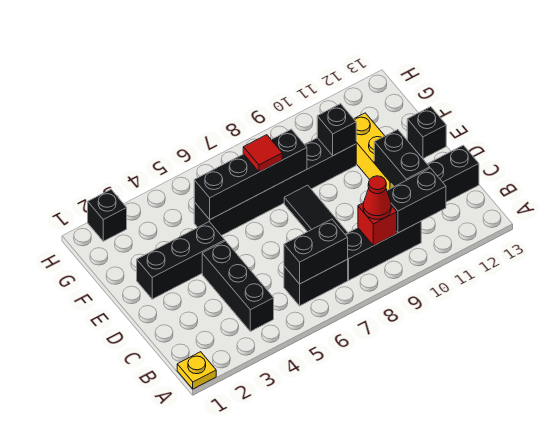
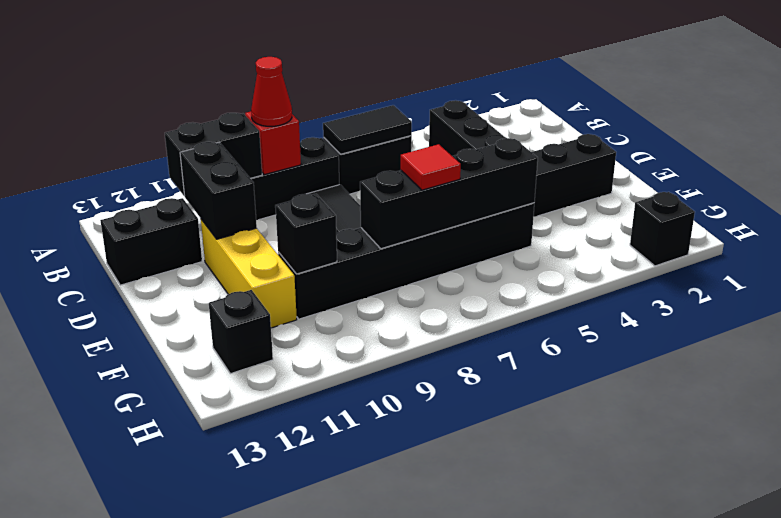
yellow 1x1 plate [177,352,216,389] -> none
black 1x2 brick [284,219,348,284] -> black 1x2 tile [323,105,412,154]
black 1x1 brick [407,107,446,159] -> black 1x1 brick moved to [209,290,273,374]

